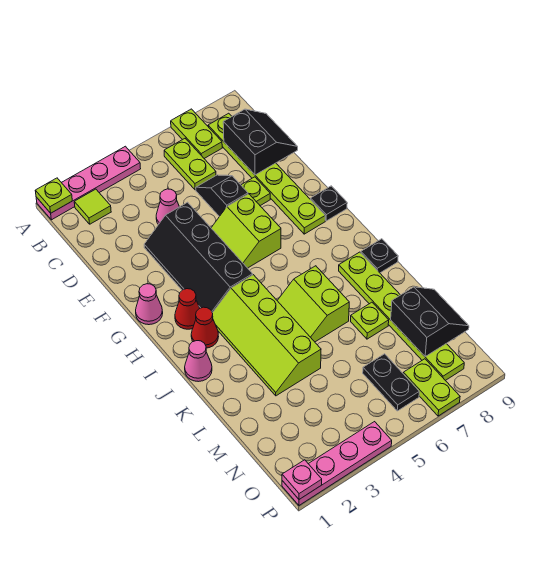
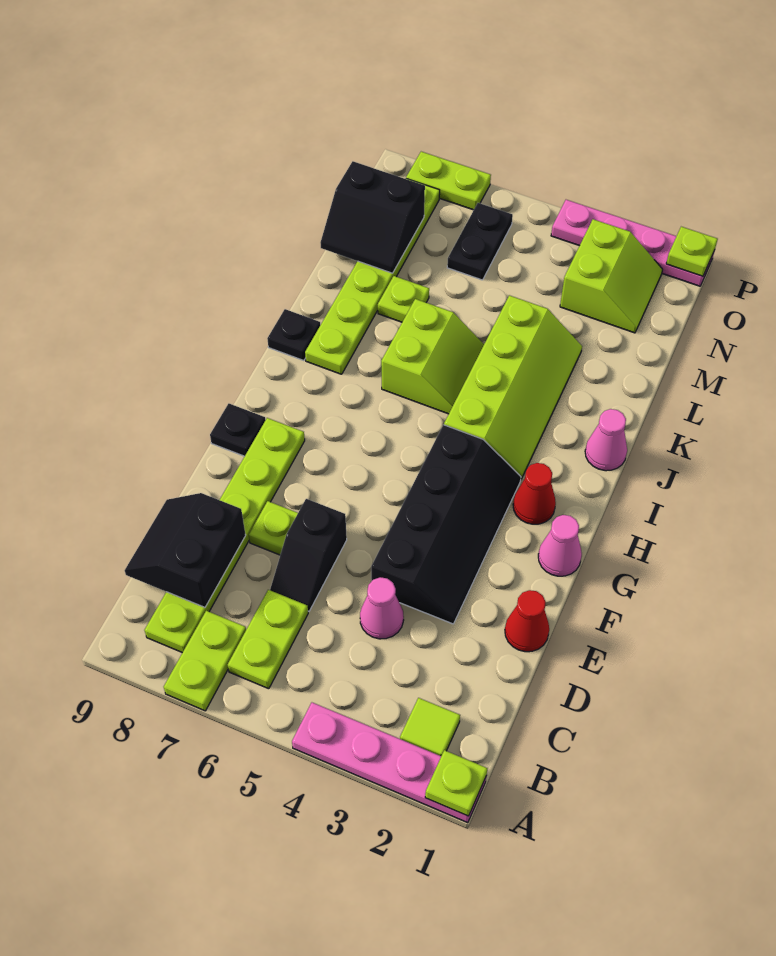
lime 2x2 slope [211,194,281,268] -> lime 2x2 slope moved to [560,219,663,333]
red 1x1 cone [191,307,219,348] -> red 1x1 cone moved to [505,590,549,652]
black 2x2 slope [391,287,469,356] -> black 2x2 slope turned to [321,161,425,273]
lime 1x2 plate [403,359,460,416] -> lime 1x2 plate turned to [406,152,491,210]
pink 1x1 plate [282,460,322,499] -> lime 1x1 plate [666,227,718,276]

